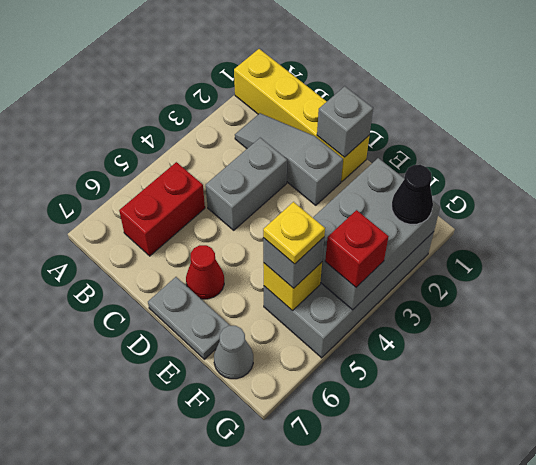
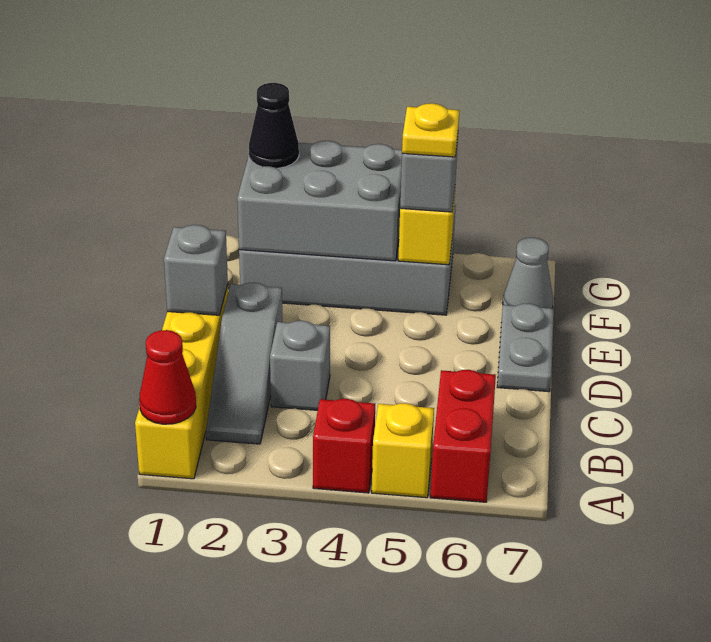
none -> yellow 1x1 brick [372,403,434,498]
red 1x2 brick [119,162,205,256] -> red 1x2 brick turned to [430,370,496,502]
grey 1x2 brick [206,138,287,230] -> grey 1x1 brick [270,321,330,410]
red 1x1 cone [186,245,224,299] -> red 1x1 cone moved to [139,330,196,424]
red 1x1 brick [325,210,389,287] -> red 1x1 brick moved to [313,399,375,493]

